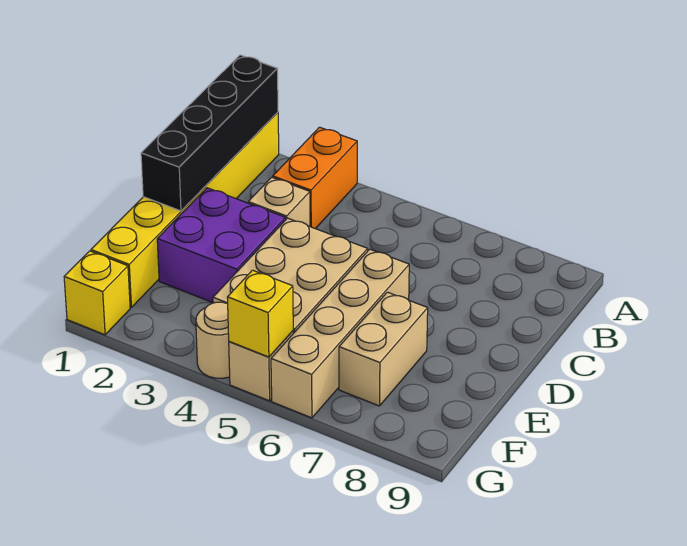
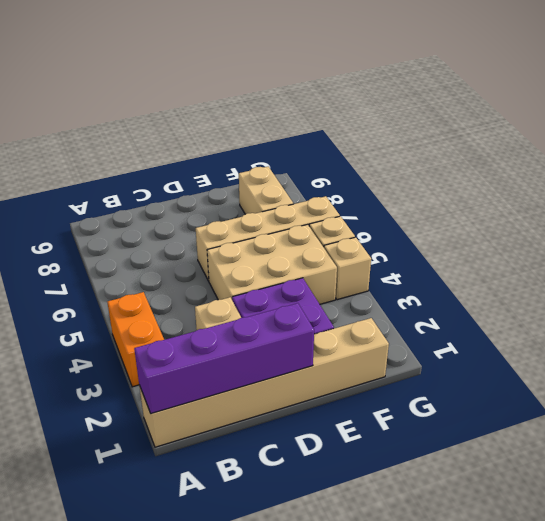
yellow 1x6 brick [91,112,279,307] -> tan 1x6 brick [139,318,389,447]
black 1x4 brick [141,55,278,211] -> purple 1x4 brick [134,303,314,414]
orange 1x2 brick [273,127,357,229] -> orange 1x2 brick turned to [108,292,164,387]
tan 1x2 brick [339,292,428,406] -> tan 1x2 brick turned to [239,167,293,214]
yellow 1x1 brick [64,251,130,335] -> none
tan 1x1 round brick [196,302,230,378] -> tan 1x1 brick [324,237,371,300]
yellow 1x1 brick [227,270,293,357] -> none

